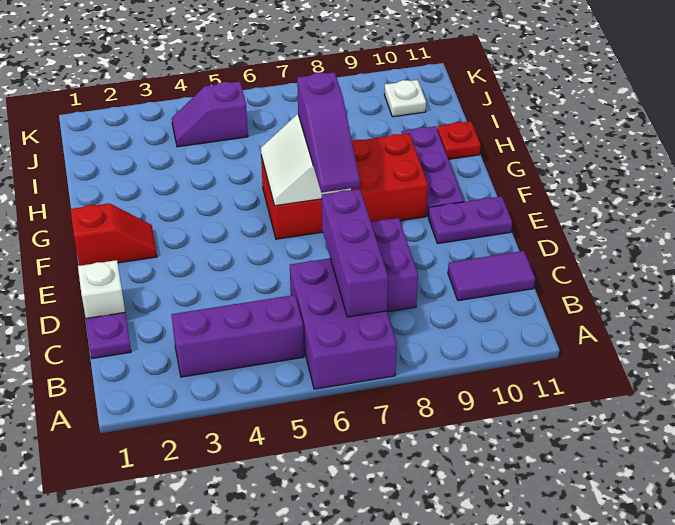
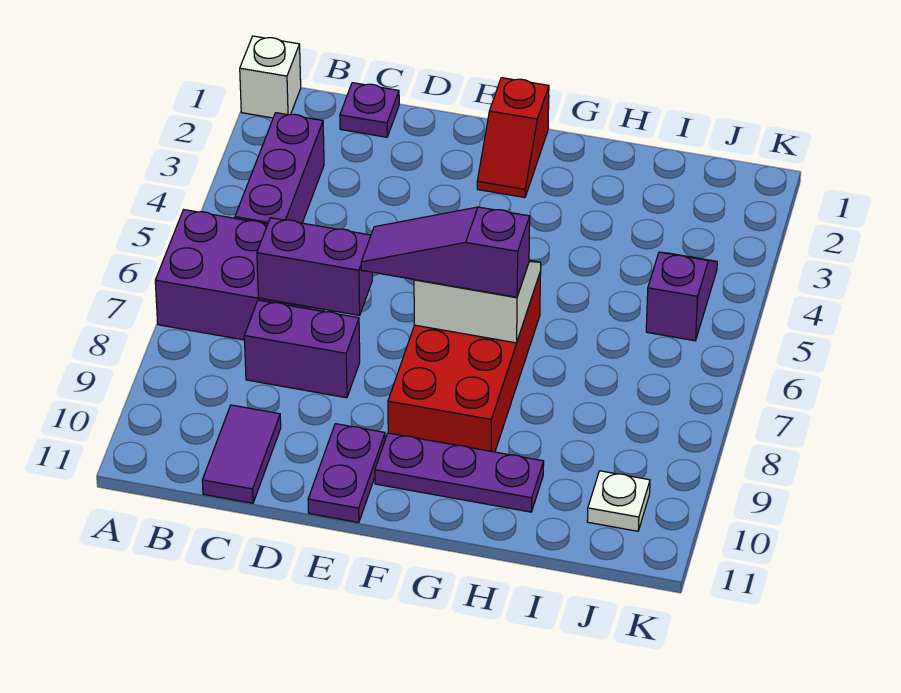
purple 1x3 brick [322,189,388,317] -> purple 1x2 brick [257,218,372,315]
white 1x1 brick [78,260,125,318] -> white 1x1 brick moved to [240,36,301,118]
red 1x1 plate [437,121,481,159] -> none

